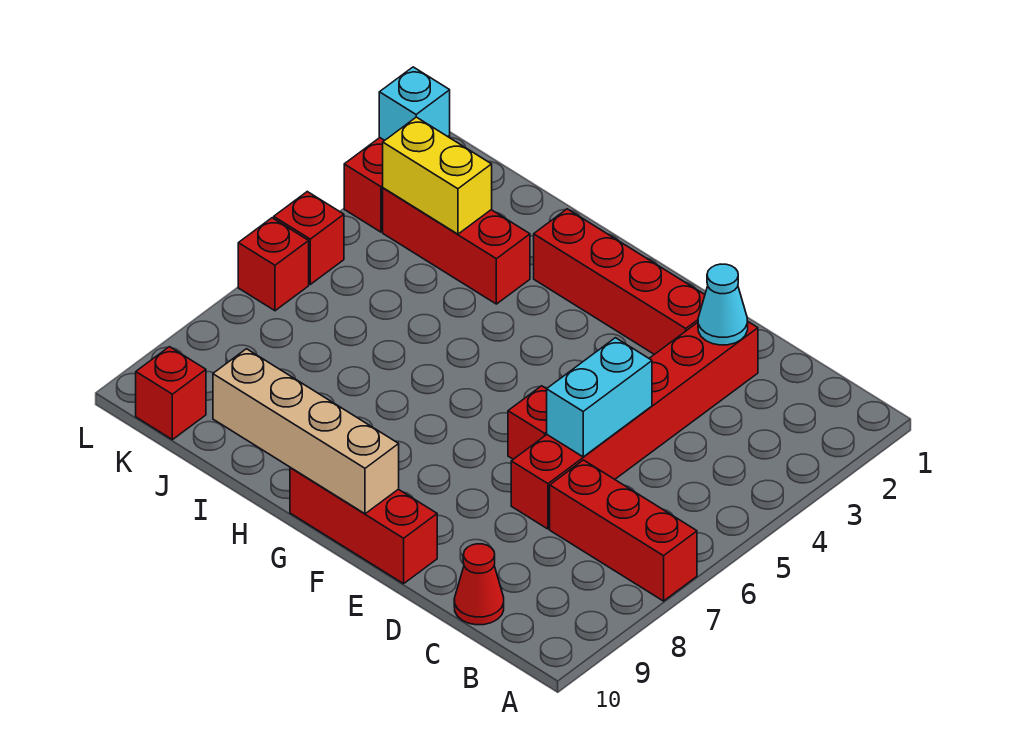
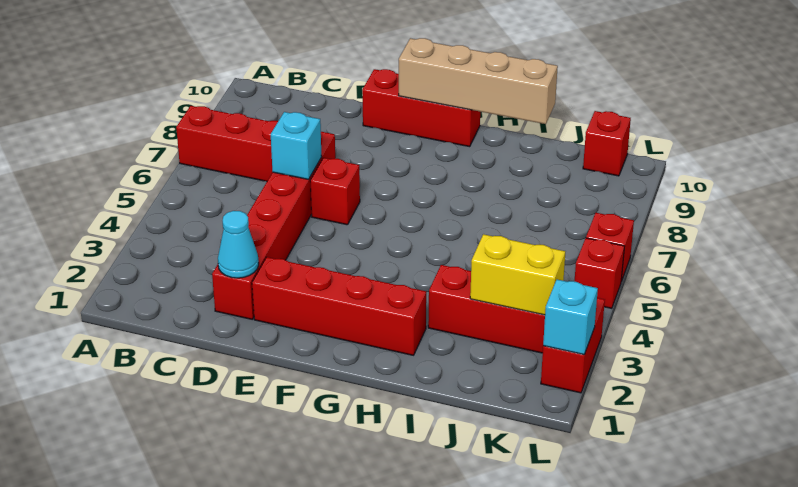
red 1x1 cone [454,544,504,625] -> none
cyan 1x2 brick [547,338,652,457] -> cyan 1x1 brick [271,112,322,179]

